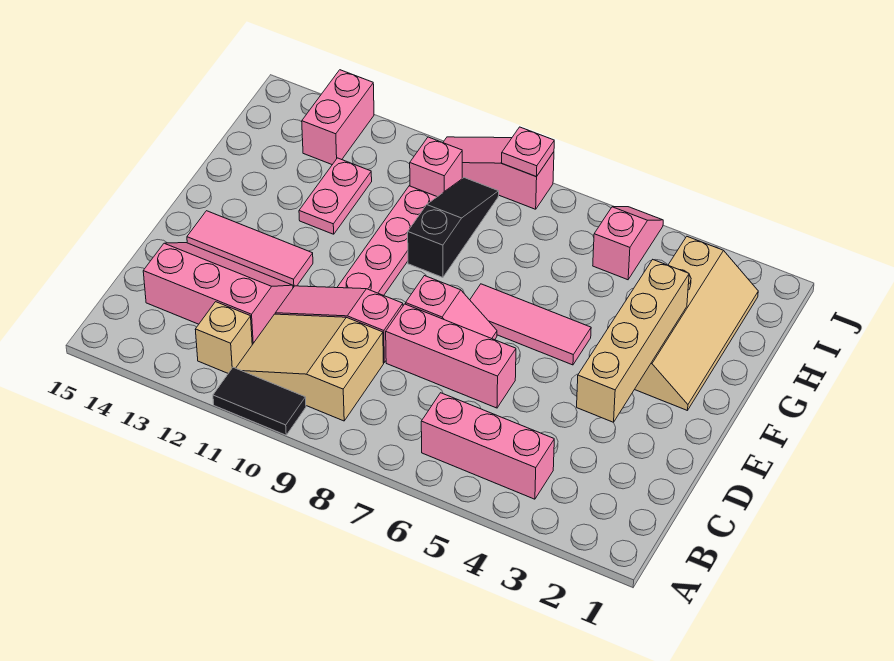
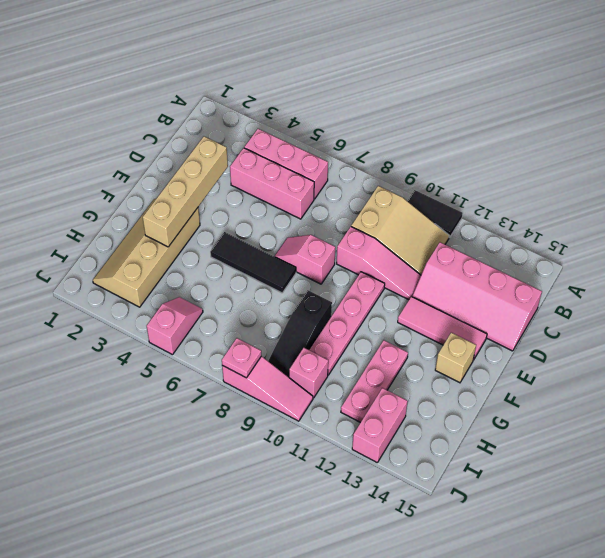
tan 1x1 brick [195,302,252,373] -> tan 1x1 brick moved to [435,333,476,383]
pink 2x3 slope [143,243,293,345] -> pink 2x4 slope [412,242,542,351]
pink 1x3 brick [386,304,516,408] -> pink 1x3 brick moved to [230,148,314,219]
pink 1x3 tile [470,284,591,365] -> black 1x3 tile [210,232,296,293]
pink 1x2 plate [299,158,372,234] -> pink 1x3 plate [341,340,408,422]
pink 1x2 slope [593,207,663,280] -> pink 1x2 slope turned to [147,297,203,355]

